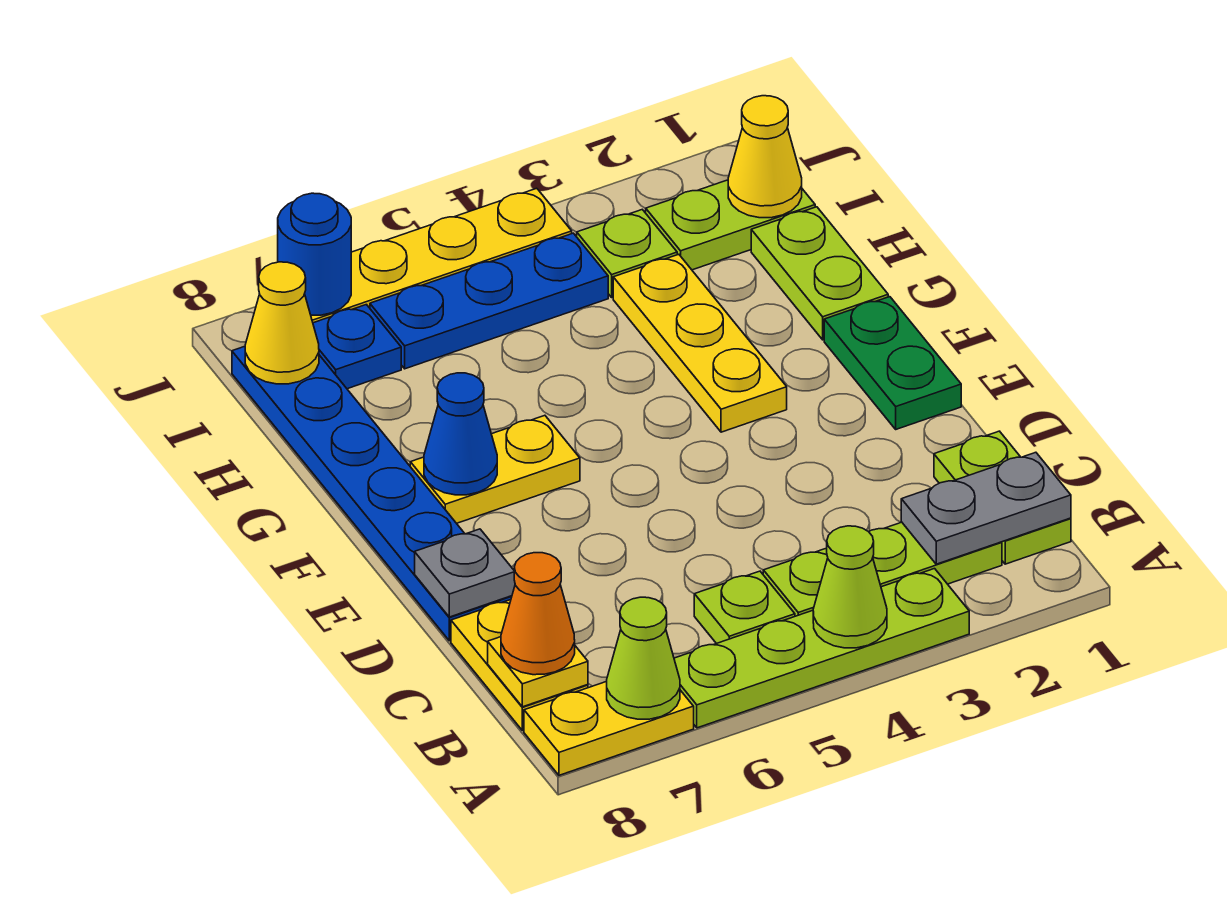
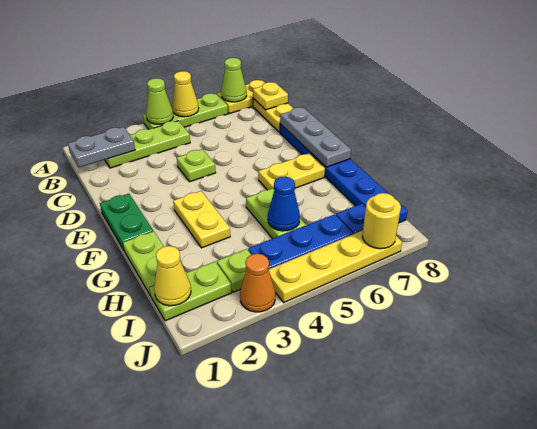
lime 1x4 plate [674,569,969,728] -> lime 1x3 plate [143,93,228,129]
lime 1x2 plate [934,431,1071,564] -> lime 1x2 plate moved to [246,188,306,239]
lime 1x1 plate [694,571,795,644] -> lime 1x1 plate moved to [177,149,216,182]
orange 1x1 cone [501,553,575,675] -> orange 1x1 cone moved to [240,254,275,312]
grey 1x1 plate [415,529,515,617] -> grey 1x3 plate [280,107,351,167]
yellow 1x3 plate [613,254,787,432] -> yellow 1x2 plate [173,191,230,248]
blue 1x1 cone [424,373,497,495] -> blue 1x1 cone moved to [268,177,300,231]
yellow 1x1 cone [245,262,319,384] -> yellow 1x1 cone moved to [172,71,199,117]
blue 1x1 round brick [278,193,351,315] -> yellow 1x1 round brick [362,193,401,249]

